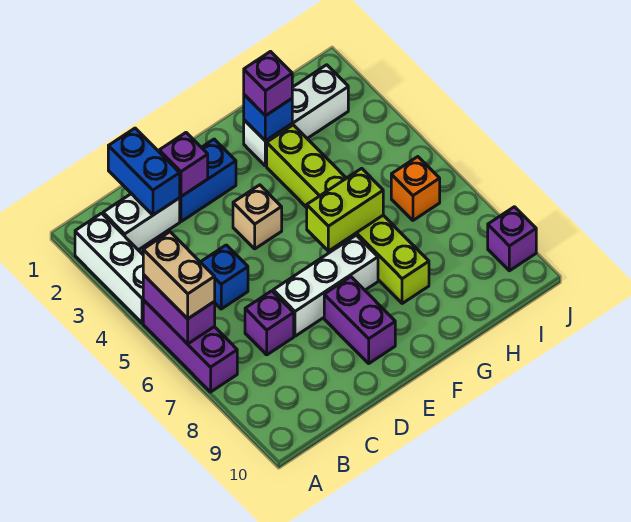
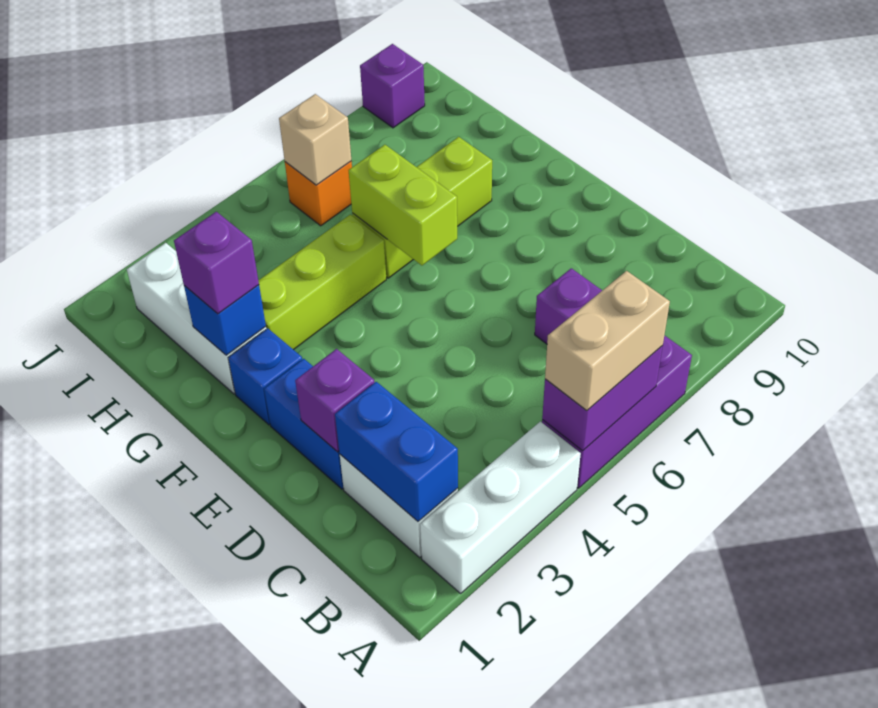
blue 1x2 brick [108,128,180,215] -> blue 1x2 brick turned to [335,382,458,521]
blue 1x1 brick [201,245,248,309] -> blue 1x1 brick moved to [228,328,302,425]
white 1x3 brick [273,235,378,336] -> none
tan 1x1 brick [233,185,282,249] -> tan 1x1 brick moved to [279,94,351,185]
purple 1x2 brick [324,277,395,363] -> none

